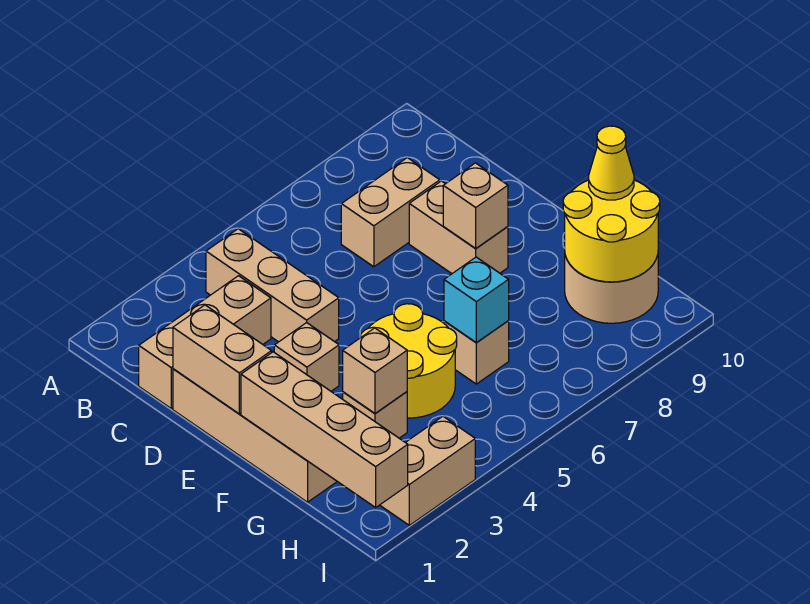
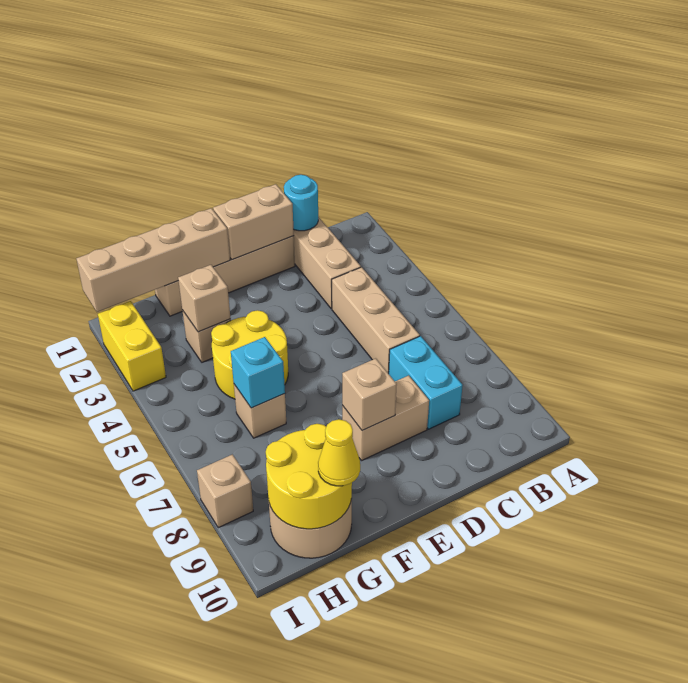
tan 1x3 brick [206,229,339,342] -> tan 1x3 brick turned to [332,267,420,374]
none -> cyan 1x1 round brick [284,175,318,231]
tan 1x2 brick [341,158,440,267] -> cyan 1x2 brick [389,336,463,429]
tan 1x1 brick [274,323,339,391] -> tan 1x1 brick moved to [197,454,253,528]
tan 1x2 brick [380,416,475,525] -> yellow 1x2 brick [98,301,166,391]

